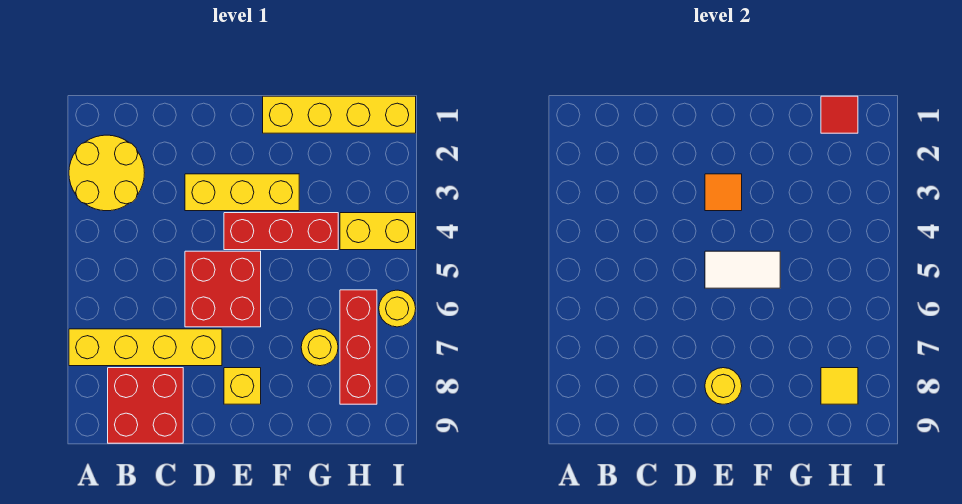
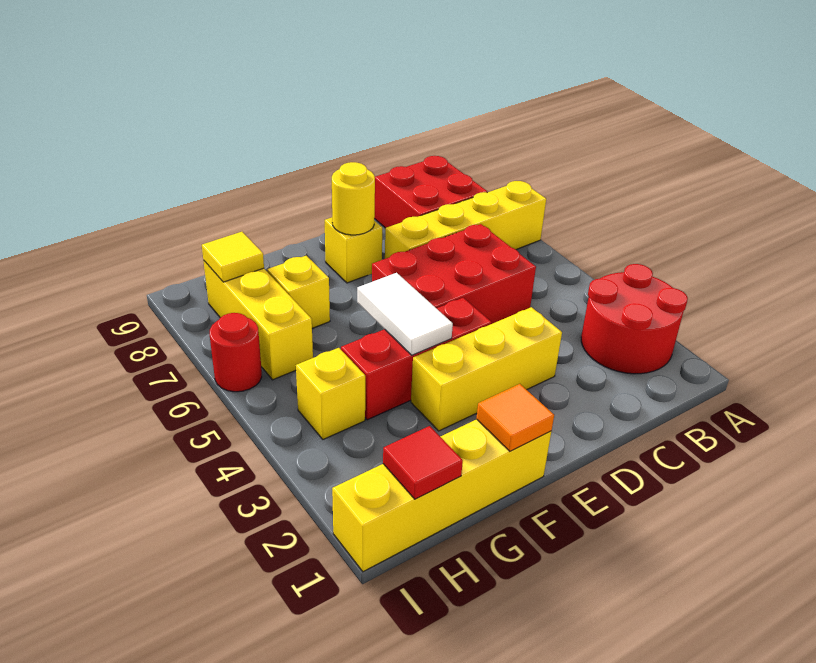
yellow 2x2 round brick [69,135,144,211] -> red 2x2 round brick [581,264,688,374]
red 2x2 brick [185,251,261,327] -> red 2x3 brick [372,224,536,324]
orange 1x1 tile [705,174,742,211] -> orange 1x1 tile moved to [476,384,554,451]
white 1x2 tile [705,251,780,288] -> white 1x2 tile turned to [357,273,453,355]
yellow 1x1 round brick [301,329,338,366] -> yellow 1x1 brick [267,256,330,328]
yellow 1x2 brick [340,213,416,250] -> yellow 1x1 brick [296,348,365,439]
red 1x3 brick [340,290,377,404] -> yellow 1x3 brick [204,261,313,380]
yellow 1x1 round brick [379,290,416,327] -> red 1x1 round brick [210,313,262,392]

